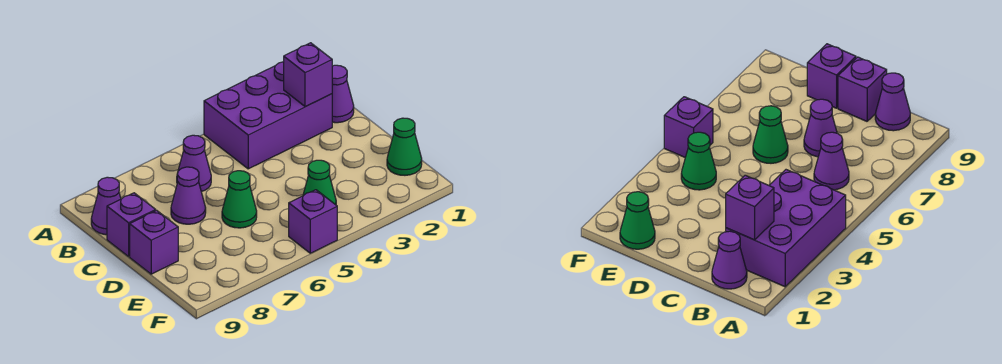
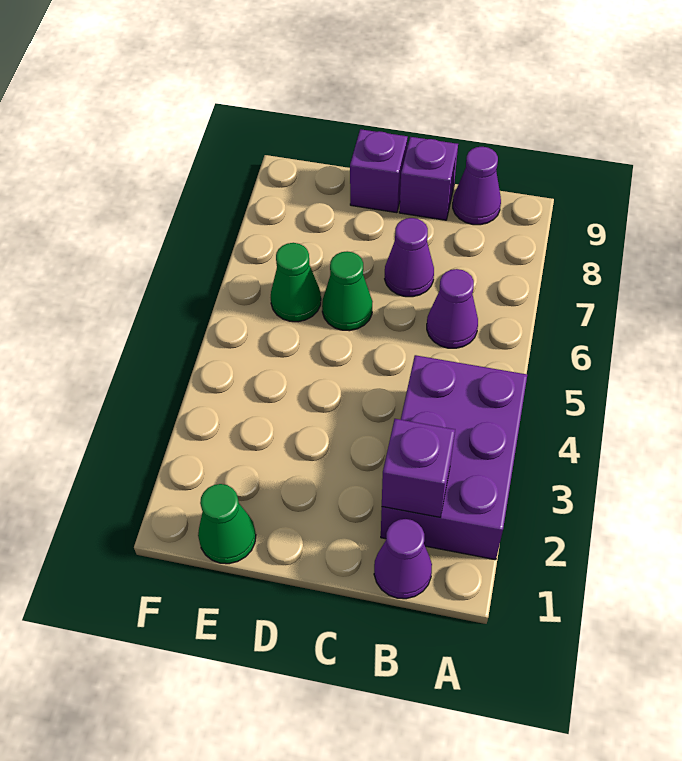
green 1x1 cone [303,160,336,205] -> green 1x1 cone moved to [271,243,321,322]
purple 1x1 brick [289,190,337,253] -> none

